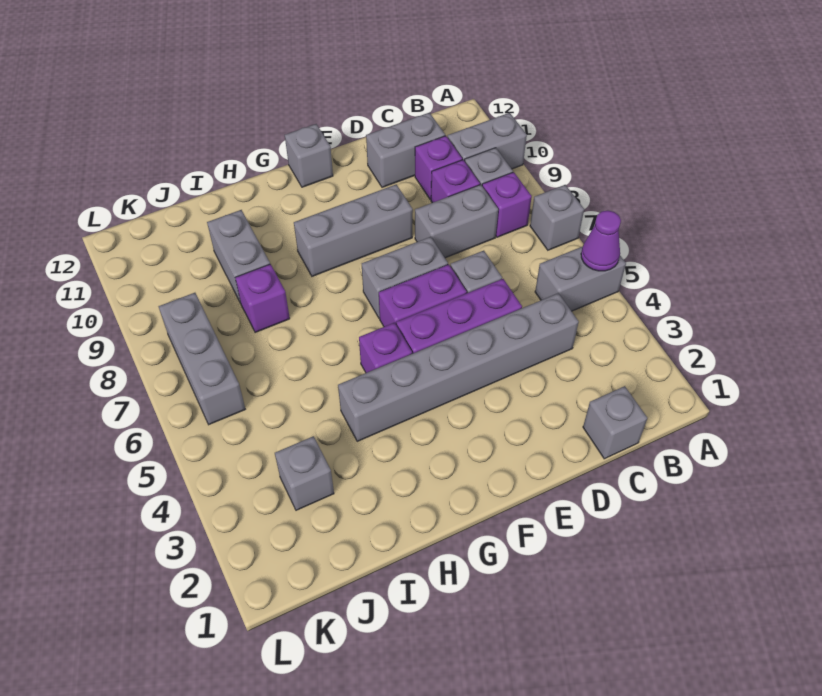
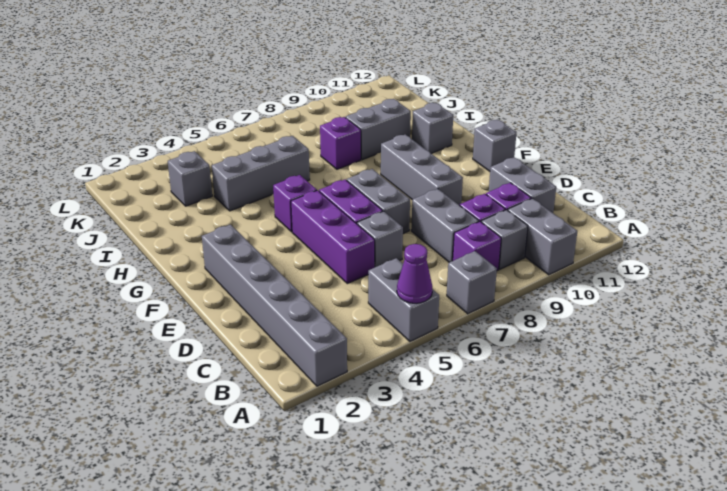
grey 1x1 brick [583,386,647,459] -> grey 1x1 brick moved to [412,103,453,153]
grey 1x6 brick [338,293,579,441] -> grey 1x6 brick moved to [202,225,347,386]
grey 1x3 brick [159,293,245,425] -> grey 1x3 brick moved to [212,136,310,211]

